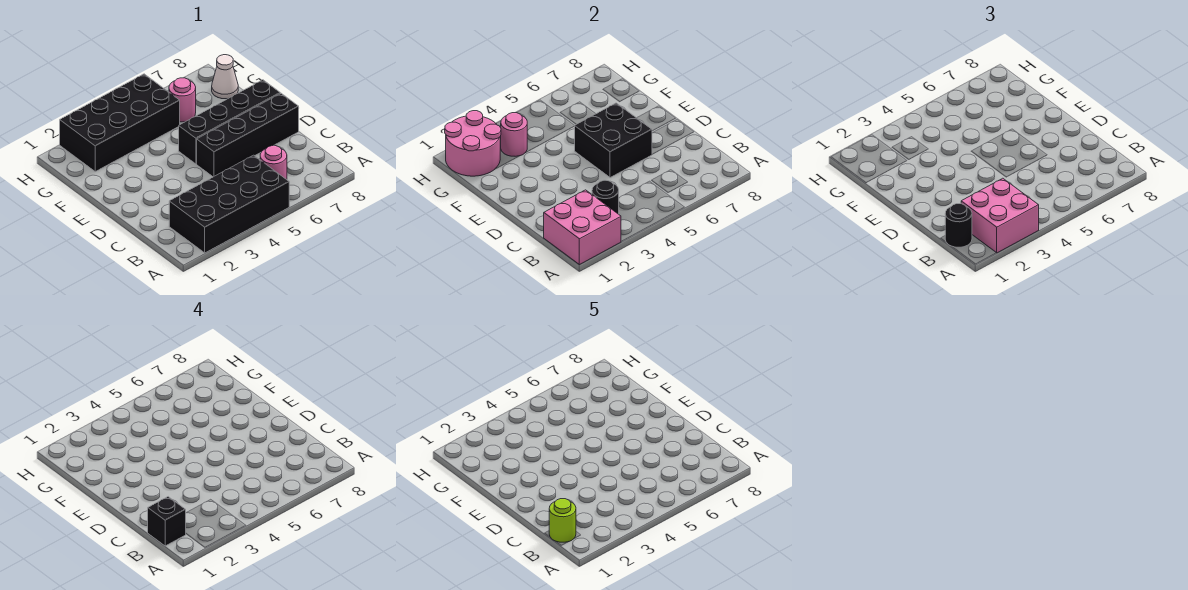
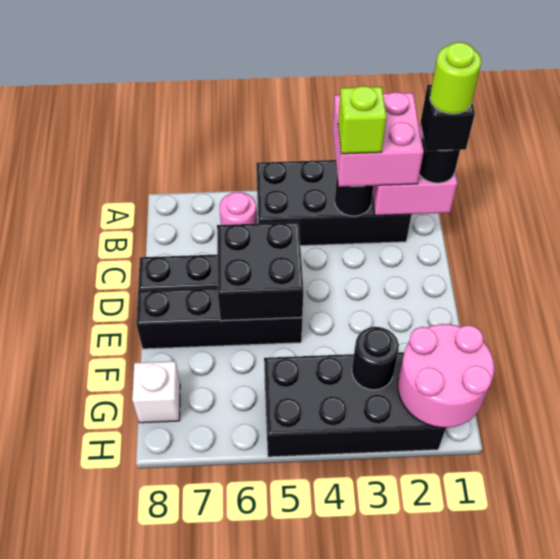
none -> lime 1x1 brick [338,86,387,154]
pink 1x1 round brick [500,113,527,156] -> black 1x1 round brick [352,327,399,390]
pink 1x1 round brick [169,78,196,122] -> none
white 1x1 cone [212,55,238,99] -> white 1x1 brick [132,361,180,423]

